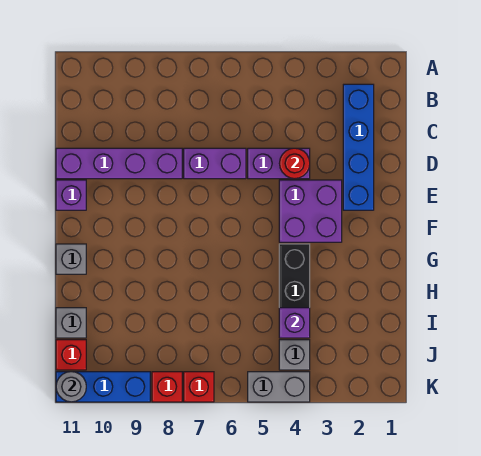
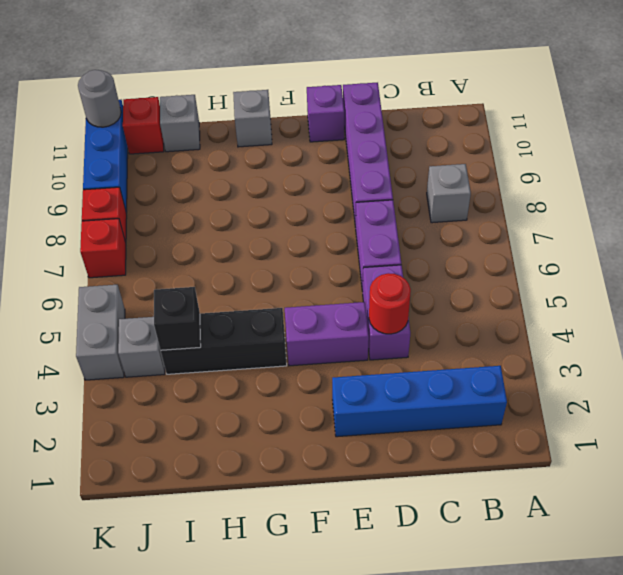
none -> grey 1x1 brick [427,164,471,223]
purple 2x2 brick [279,180,342,242] -> purple 1x2 brick [285,302,369,366]
purple 1x1 brick [279,308,310,338] -> black 1x1 brick [154,287,201,350]

